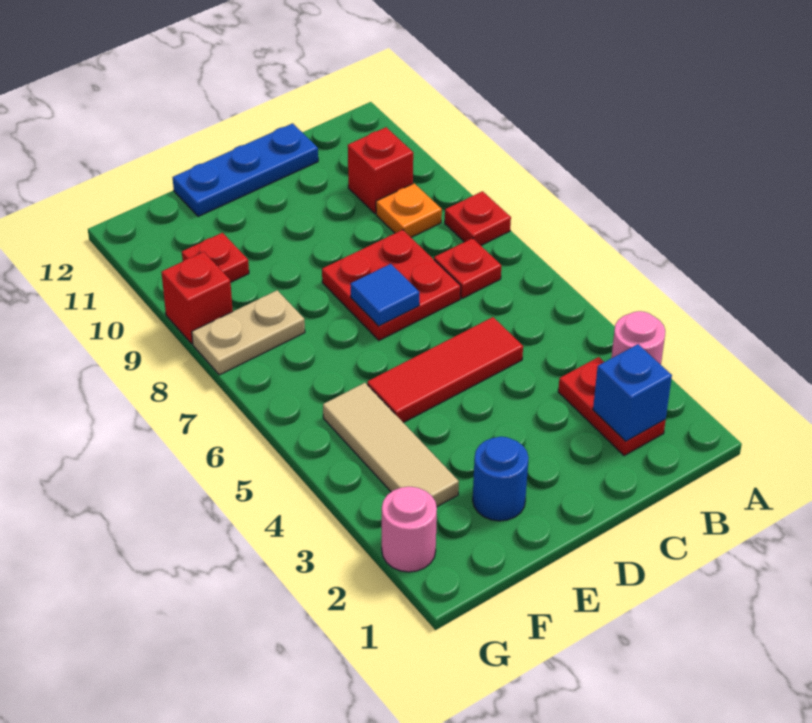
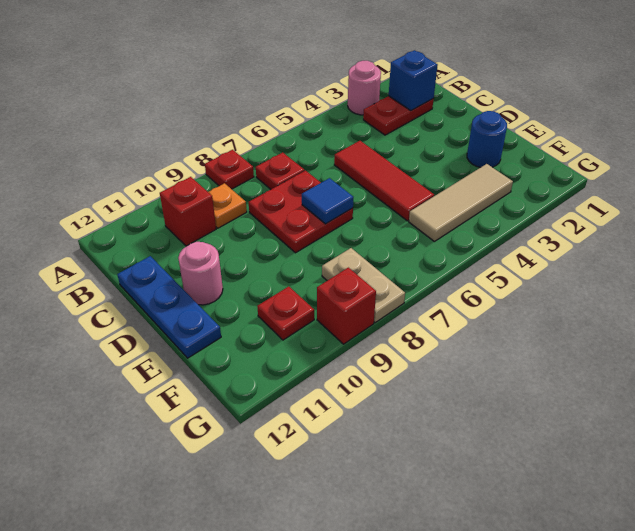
pink 1x1 round brick [382,487,437,572] -> pink 1x1 round brick moved to [178,242,223,305]

